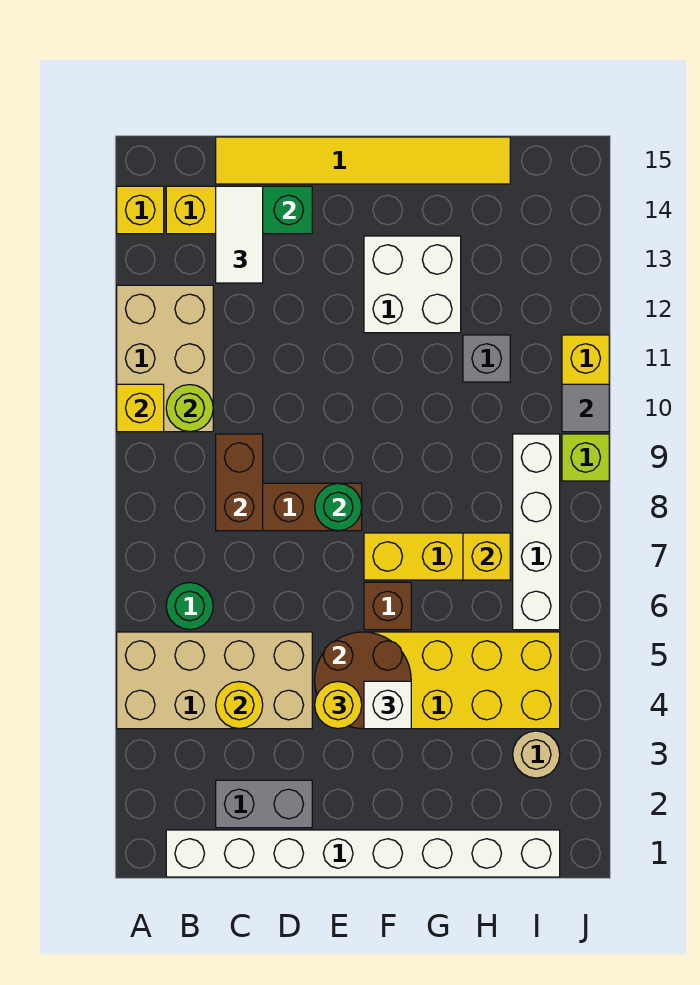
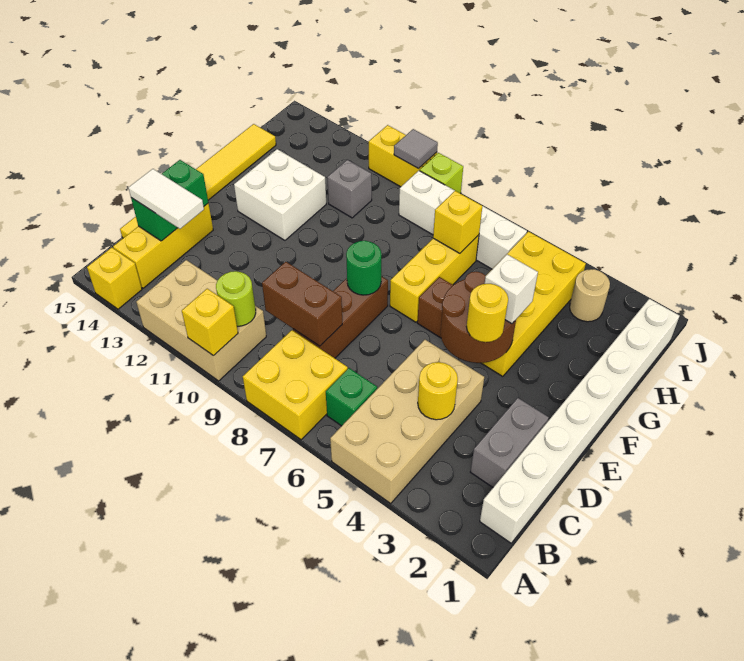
none -> yellow 2x2 brick [243,330,348,440]
green 1x1 round brick [166,583,213,630] -> green 1x1 brick [326,368,377,426]

